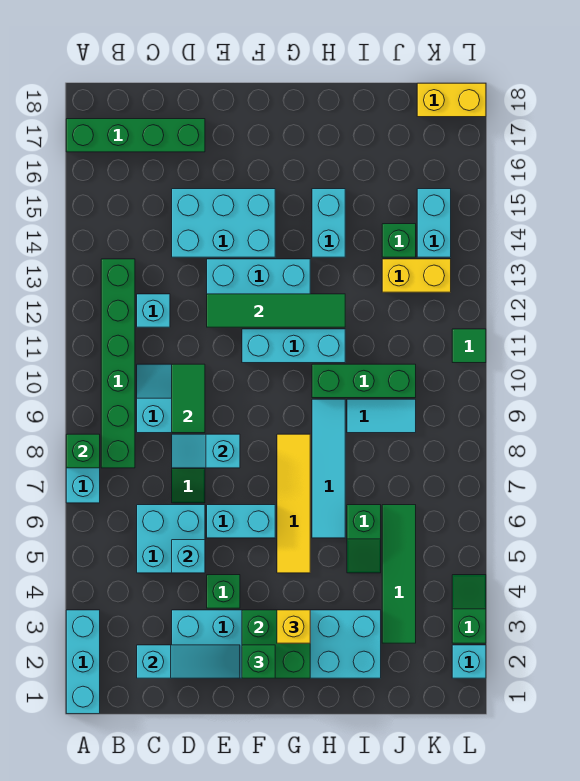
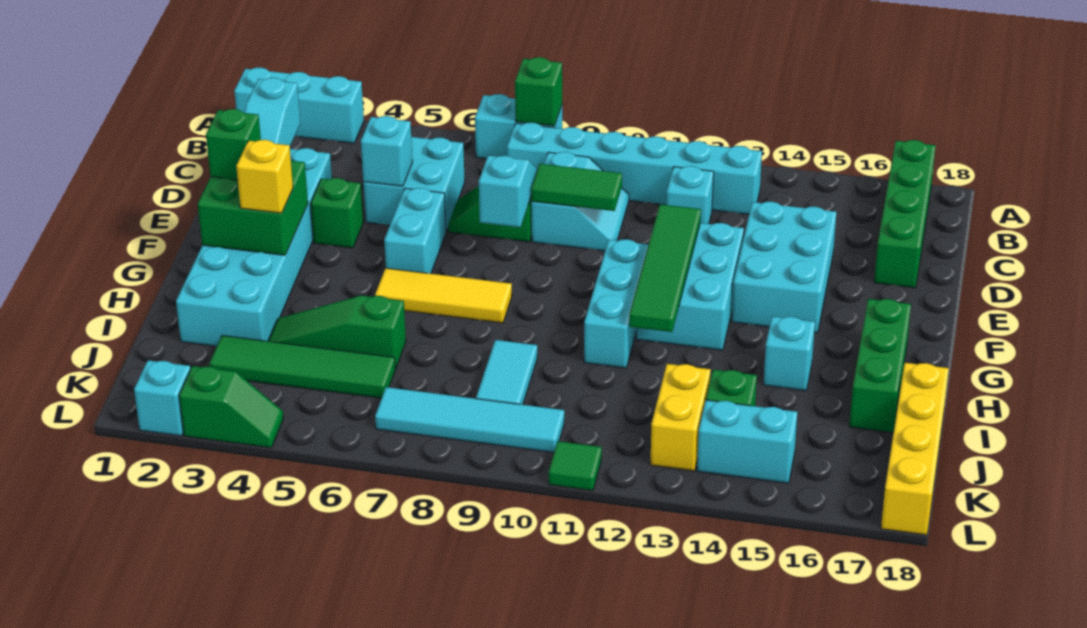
green 1x6 brick [101,259,135,468] -> cyan 1x6 brick [507,123,762,214]
yellow 1x4 tile [277,434,310,573] -> yellow 1x3 tile [375,268,512,323]
cyan 1x4 tile [312,399,345,538] -> cyan 1x4 tile moved to [375,387,564,453]
green 1x3 brick [312,364,416,398] -> green 1x3 brick moved to [849,299,911,433]
cyan 1x2 brick [312,189,345,257] -> cyan 1x1 brick [763,316,815,391]
green 1x2 slope [347,505,381,573] -> green 1x3 slope [268,296,406,369]
yellow 1x2 brick [417,83,486,117] -> yellow 1x4 brick [881,363,949,535]

